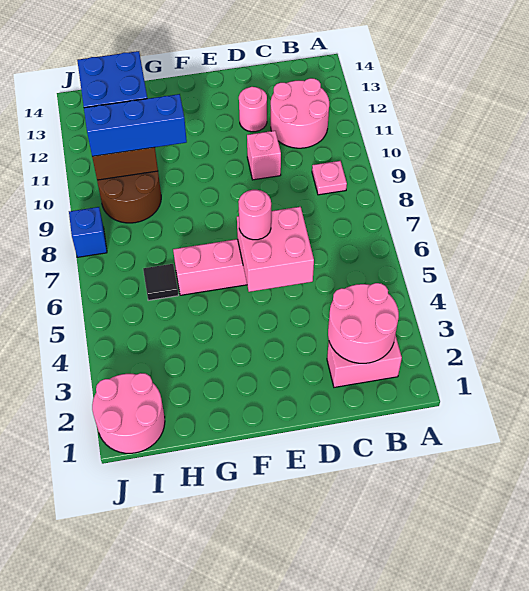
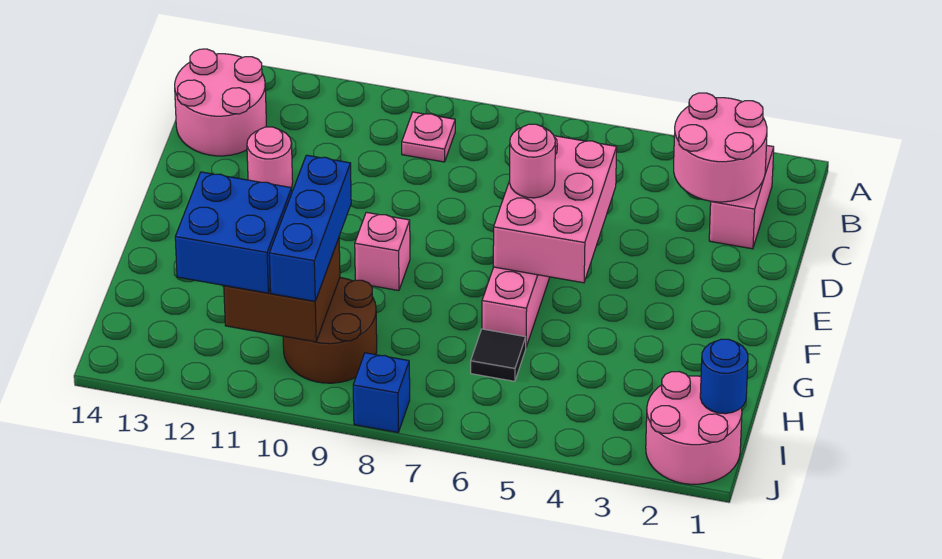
pink 2x2 round brick [271,78,329,148] -> pink 2x2 round brick moved to [175,49,266,156]
pink 2x2 brick [237,207,314,292] -> pink 2x3 brick [493,136,617,283]
pink 1x1 brick [247,131,281,180] -> pink 1x1 brick moved to [355,212,410,291]
none -> blue 1x1 round brick [700,339,748,414]

